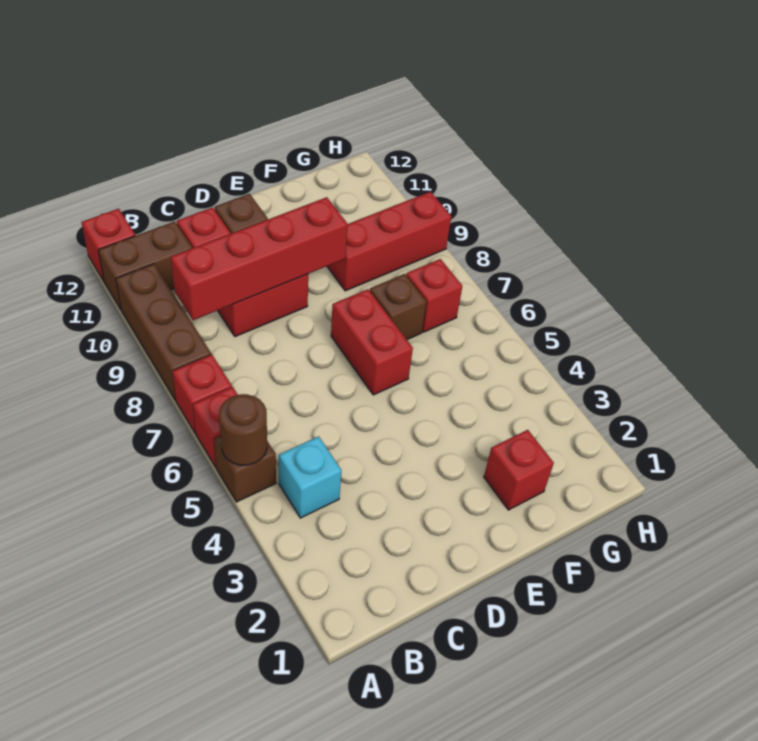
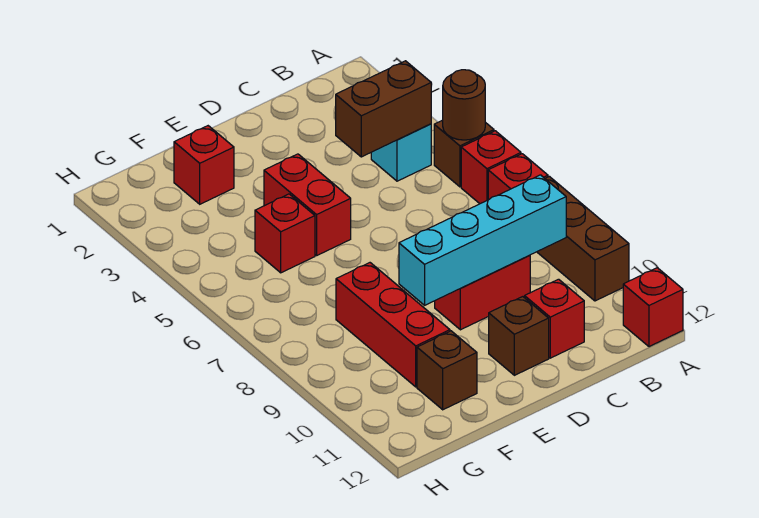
brown 1x2 brick [98,221,192,309] -> brown 1x2 brick moved to [336,61,431,157]
red 1x4 brick [171,197,348,320] -> cyan 1x4 brick [399,175,566,305]
red 1x2 brick [331,289,413,395] -> red 1x2 brick moved to [264,154,351,255]
brown 1x1 brick [370,274,426,340] -> brown 1x1 brick moved to [417,331,477,410]
red 1x3 brick [327,192,451,291] -> red 1x3 brick turned to [336,263,450,387]
red 1x1 brick [406,259,462,332] -> red 1x1 brick moved to [255,194,315,273]

